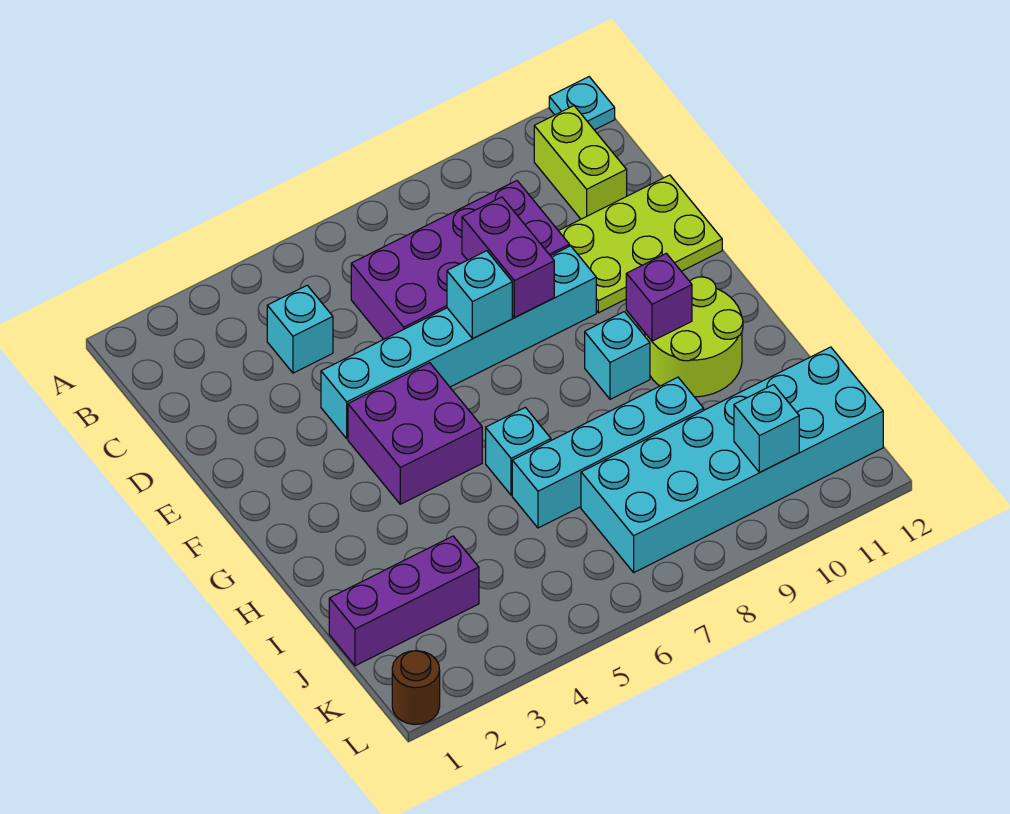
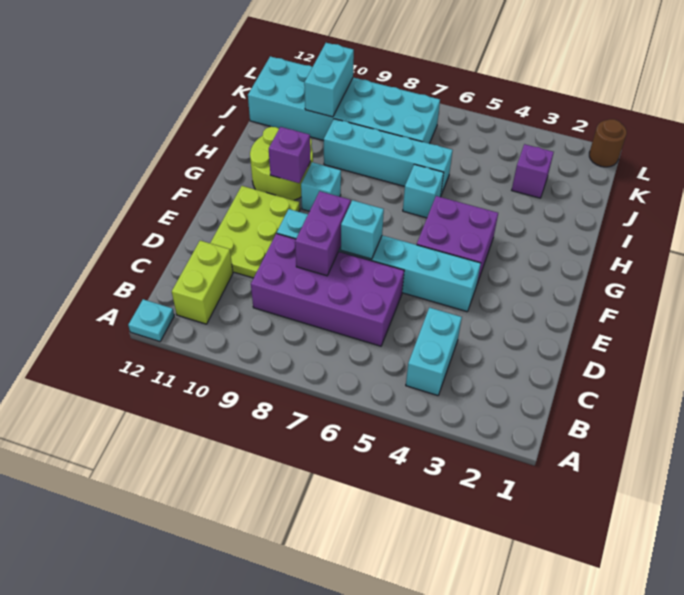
cyan 1x1 brick [267,285,333,373] -> cyan 1x2 brick [406,307,462,396]
lime 2x3 plate [559,175,722,313] -> lime 2x3 plate turned to [211,186,300,278]
purple 1x3 brick [329,536,479,666] -> purple 1x1 brick [512,144,554,198]
cyan 1x1 brick [734,385,799,472] -> cyan 1x2 brick [304,43,354,117]

